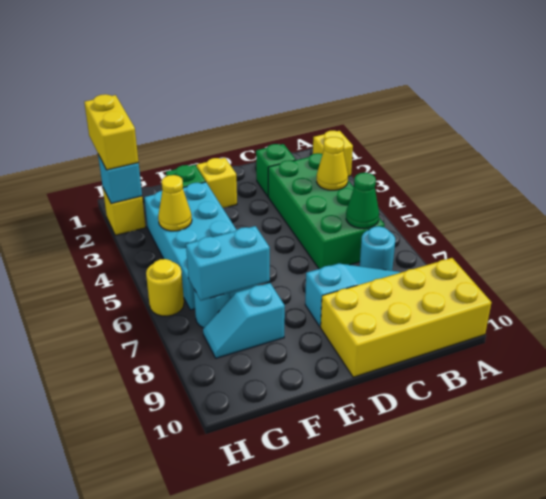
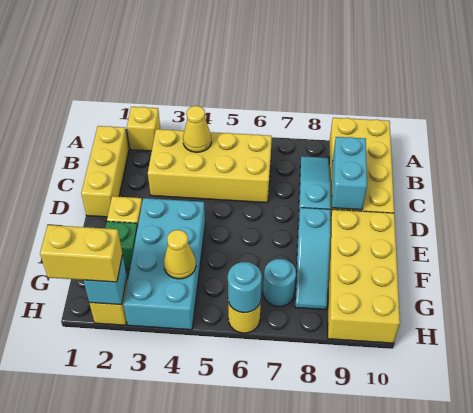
none -> yellow 1x3 brick [81,126,129,217]
green 2x4 brick [268,153,385,269] -> yellow 2x4 brick [148,129,272,203]
green 1x1 cone [346,173,379,229] -> none
cyan 1x1 round brick [360,226,395,271] -> cyan 1x1 round brick moved to [228,262,262,313]
green 1x1 brick [256,144,296,196] -> none
none -> yellow 2x4 brick [328,209,400,343]
cyan 2x4 brick [144,182,256,310] -> cyan 2x4 brick turned to [123,198,205,330]
cyan 1x2 brick [186,226,270,301] -> cyan 1x2 brick moved to [332,137,367,210]
cyan 1x2 slope [203,283,285,358] -> cyan 1x3 slope [295,208,331,310]

